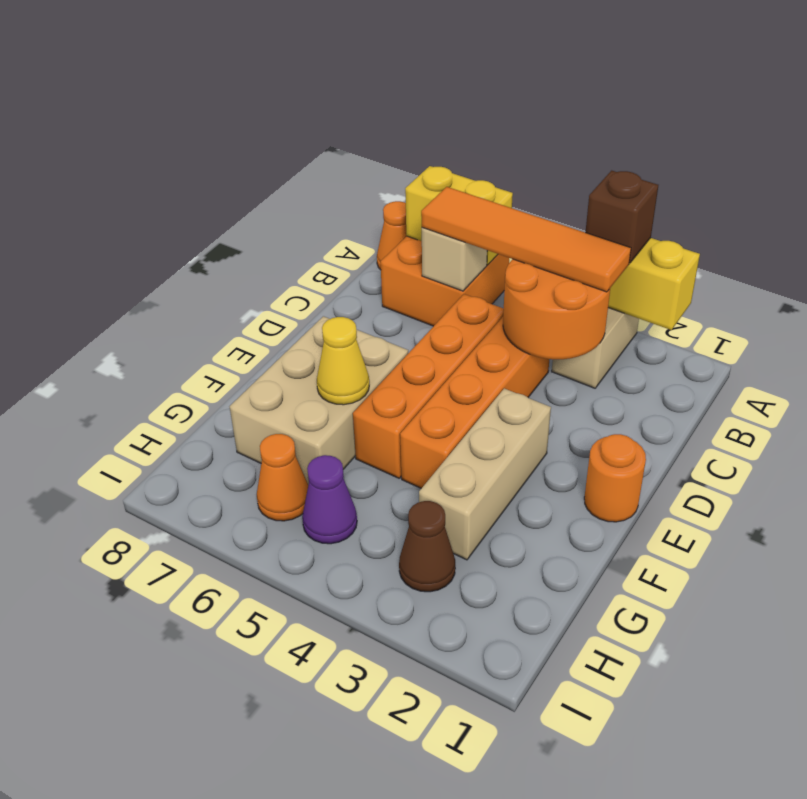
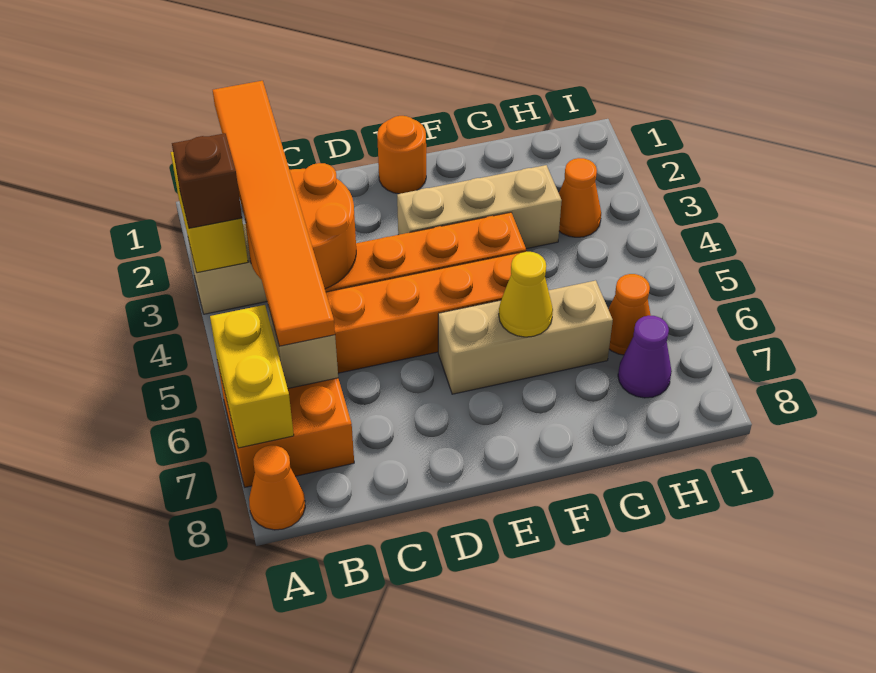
orange 1x4 tile [421,187,631,292] -> orange 1x6 tile [213,81,335,346]
tan 2x3 brick [230,316,408,485] -> tan 1x3 brick [438,280,613,394]
brown 1x1 cone [399,501,455,592] -> orange 1x1 cone [559,158,601,237]
purple 1x1 cone [302,455,357,544] -> purple 1x1 cone moved to [618,316,672,398]

